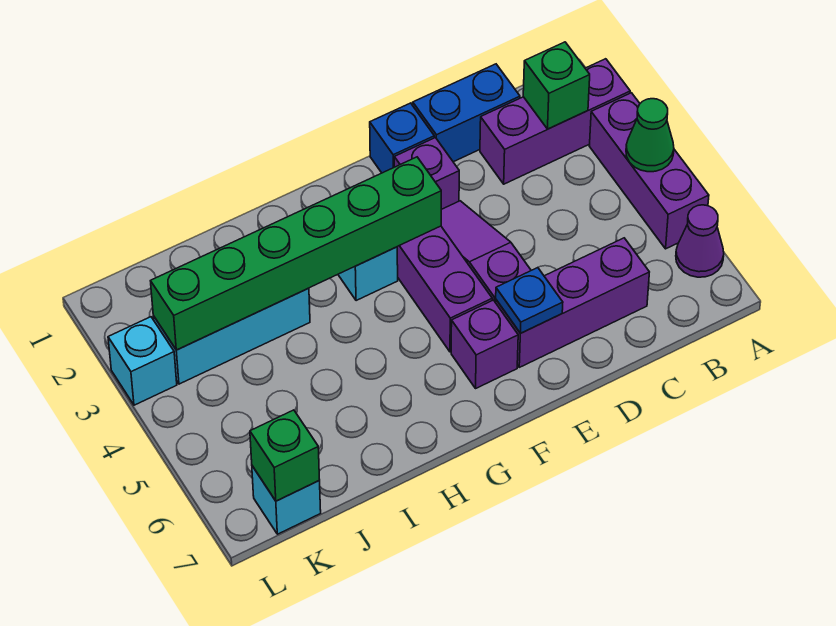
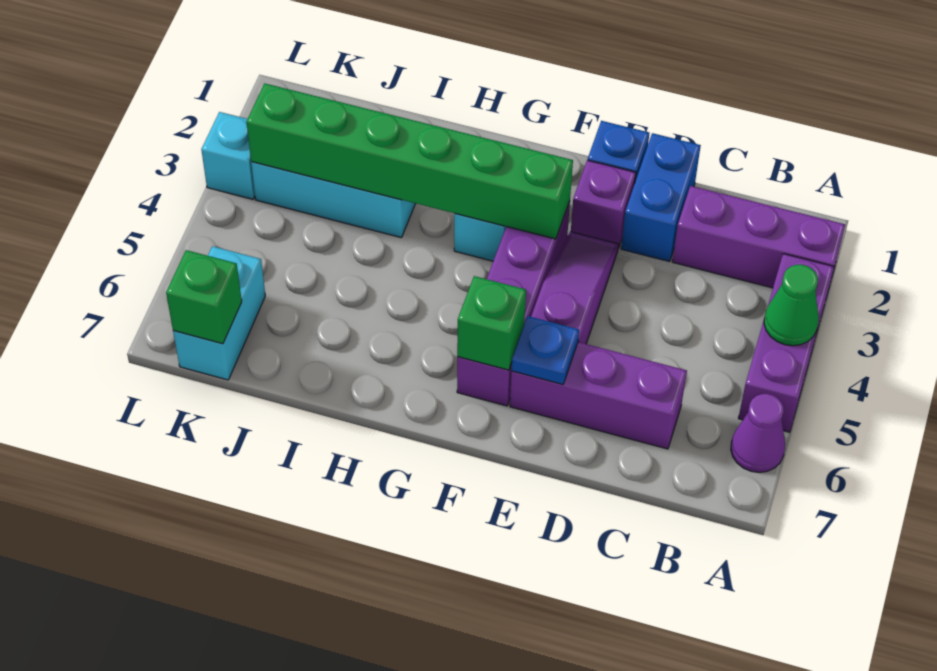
green 1x1 brick [523,42,590,129] -> green 1x1 brick moved to [457,276,526,370]
blue 1x2 brick [413,64,520,162] -> blue 1x2 brick turned to [621,133,701,262]
cyan 1x1 brick [252,466,321,534] -> cyan 1x2 brick [173,246,265,380]

